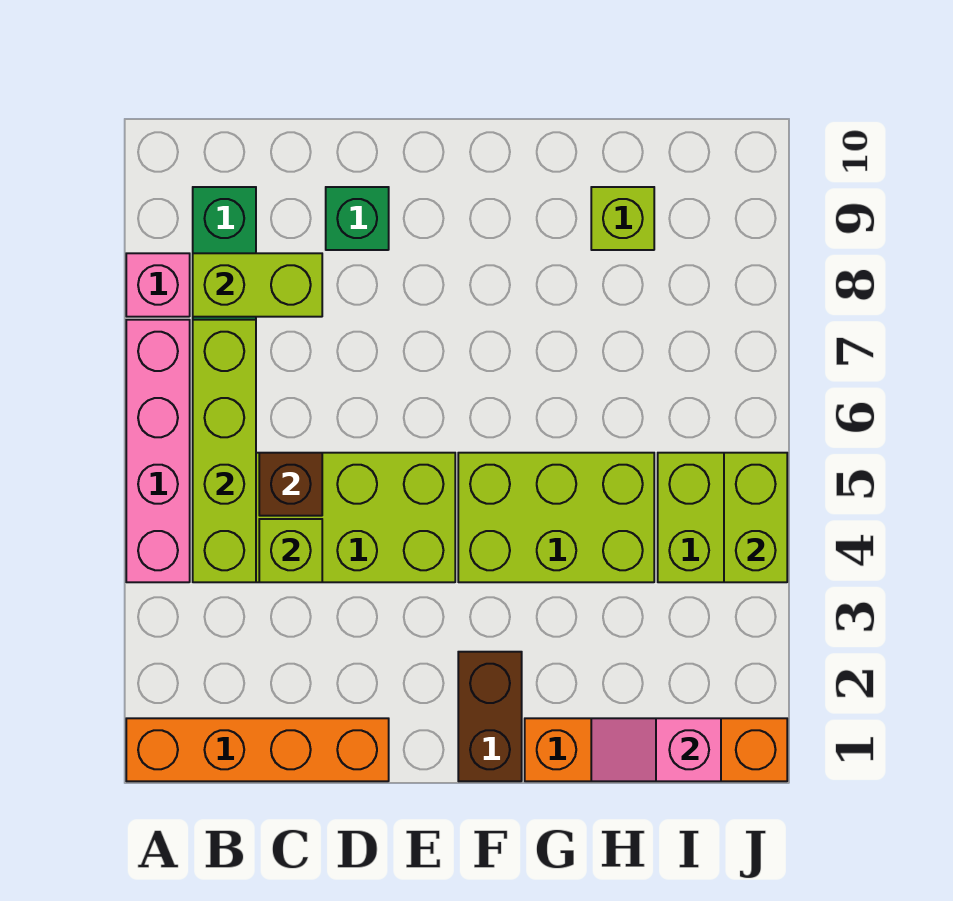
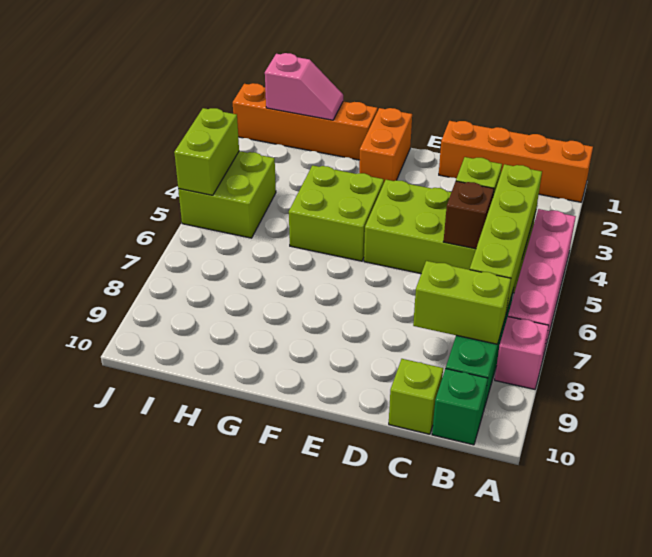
green 1x1 brick [326,187,389,250] -> green 1x1 brick moved to [432,369,488,445]
brown 1x2 brick [458,652,522,781] -> orange 1x2 brick [359,108,412,182]
lime 2x3 brick [458,453,654,582] -> lime 2x2 brick [289,165,384,261]
lime 1x1 brick [591,187,654,250] -> lime 1x1 brick moved to [389,359,443,434]

